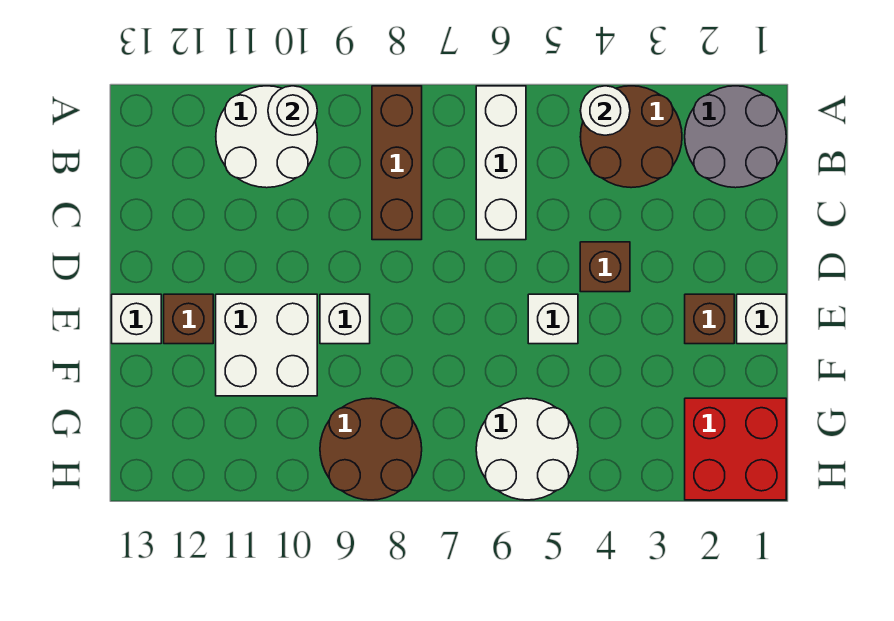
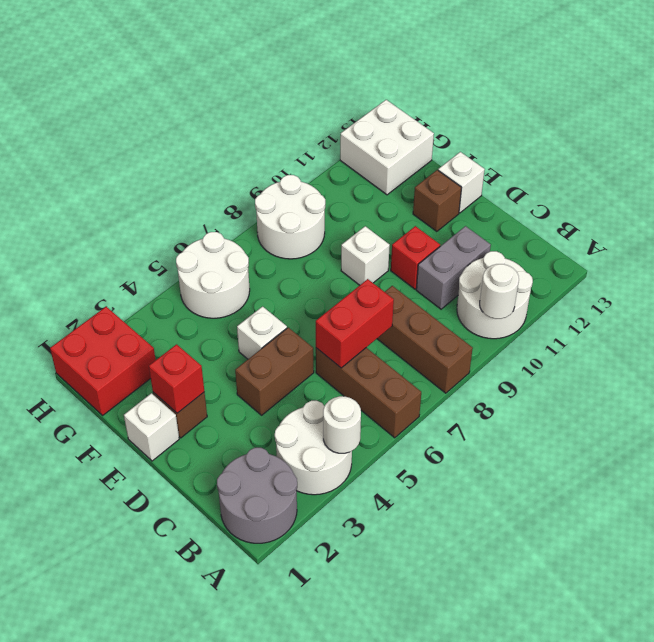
brown 2x2 round brick [580,86,682,188] -> white 2x2 round brick [275,401,352,495]
white 1x3 brick [476,86,526,240] -> brown 1x3 brick [316,348,421,438]
none -> red 1x2 brick [316,279,394,368]
none -> grey 1x2 brick [416,226,491,309]
brown 1x1 brick [580,242,630,292] -> brown 1x2 brick [235,327,314,415]
none -> red 1x1 brick [391,226,440,289]
none -> red 1x1 brick [149,344,204,413]
white 2x2 brick [216,294,317,396] -> white 2x2 brick moved to [340,100,434,195]
brown 2x2 round brick [320,398,422,500] -> white 2x2 round brick [255,175,325,259]

